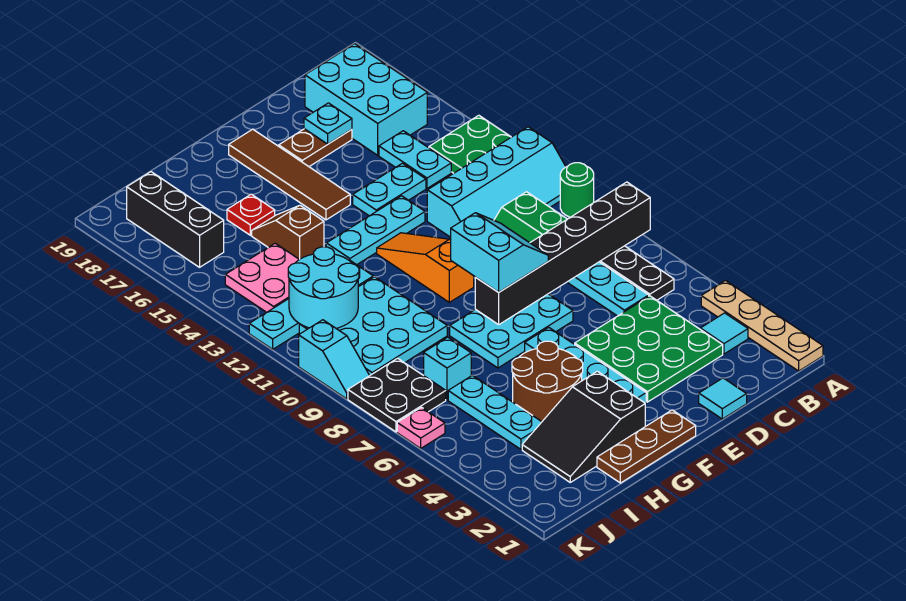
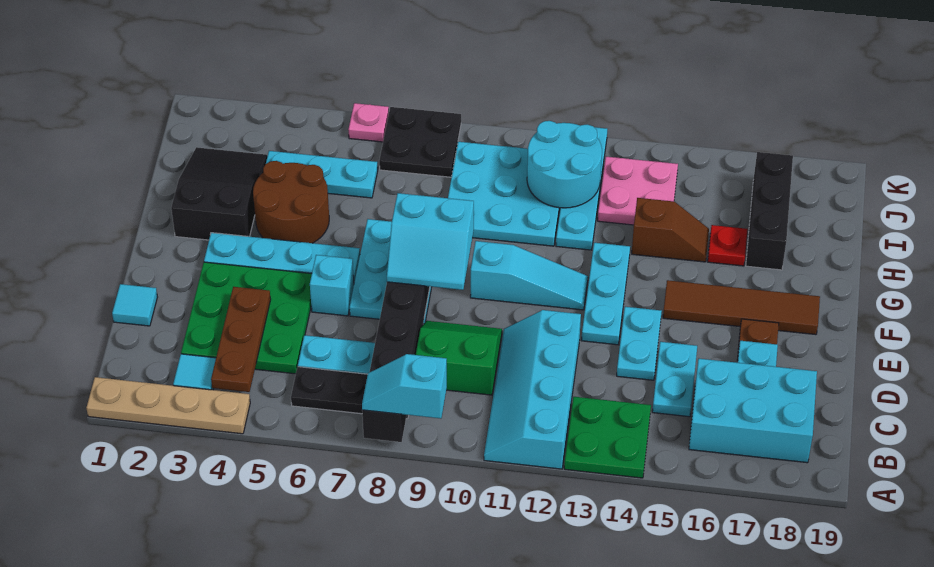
green 1x1 round brick [560,163,594,217] -> none
cyan 1x2 plate [379,131,451,188] -> cyan 1x2 plate turned to [652,342,697,417]
brown 1x3 plate [597,410,696,483] -> brown 1x3 plate moved to [211,287,271,392]
orange 1x3 slope [377,233,474,302] -> cyan 1x3 slope [470,241,588,310]
cyan 1x1 brick [424,337,471,400] -> cyan 1x1 brick moved to [310,255,354,316]
black 1x3 brick [127,172,224,267] -> black 1x3 brick turned to [746,152,793,270]
cyan 1x2 slope [299,320,370,399] -> cyan 1x2 slope moved to [362,354,447,418]

